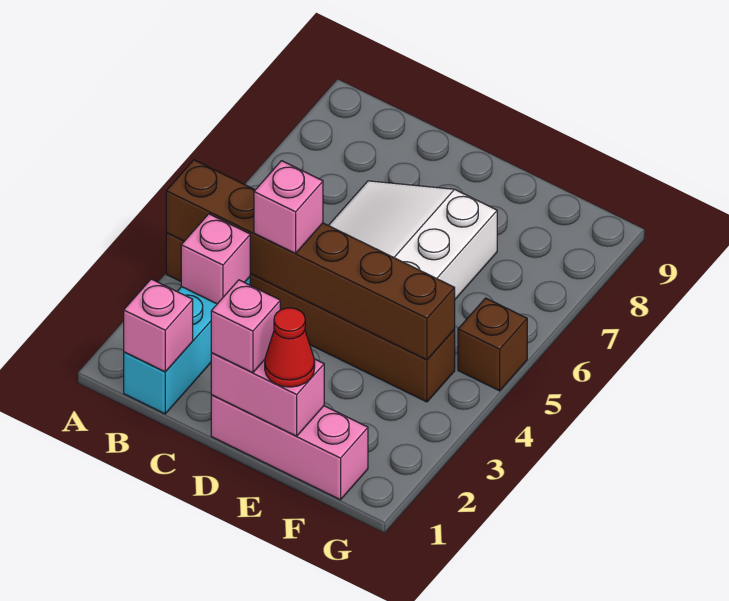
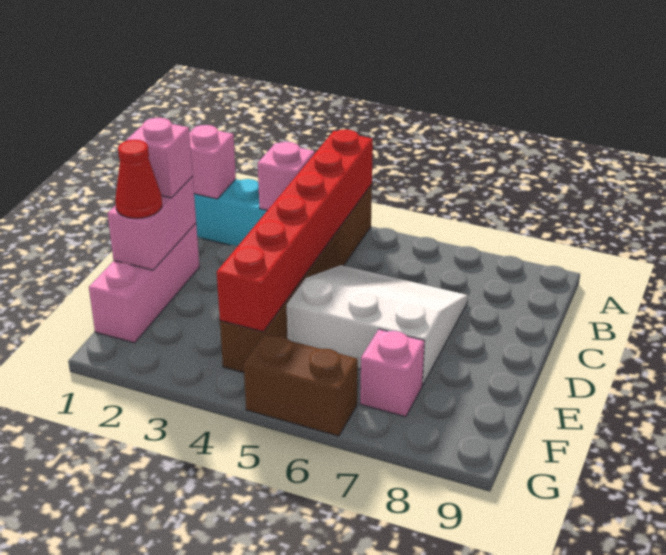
brown 1x6 brick [166,160,455,360] -> red 1x6 brick [217,129,373,332]
pink 1x1 brick [254,161,323,253] -> pink 1x1 brick moved to [360,329,425,417]
brown 1x1 brick [458,298,527,391] -> brown 1x2 brick [244,335,358,436]

